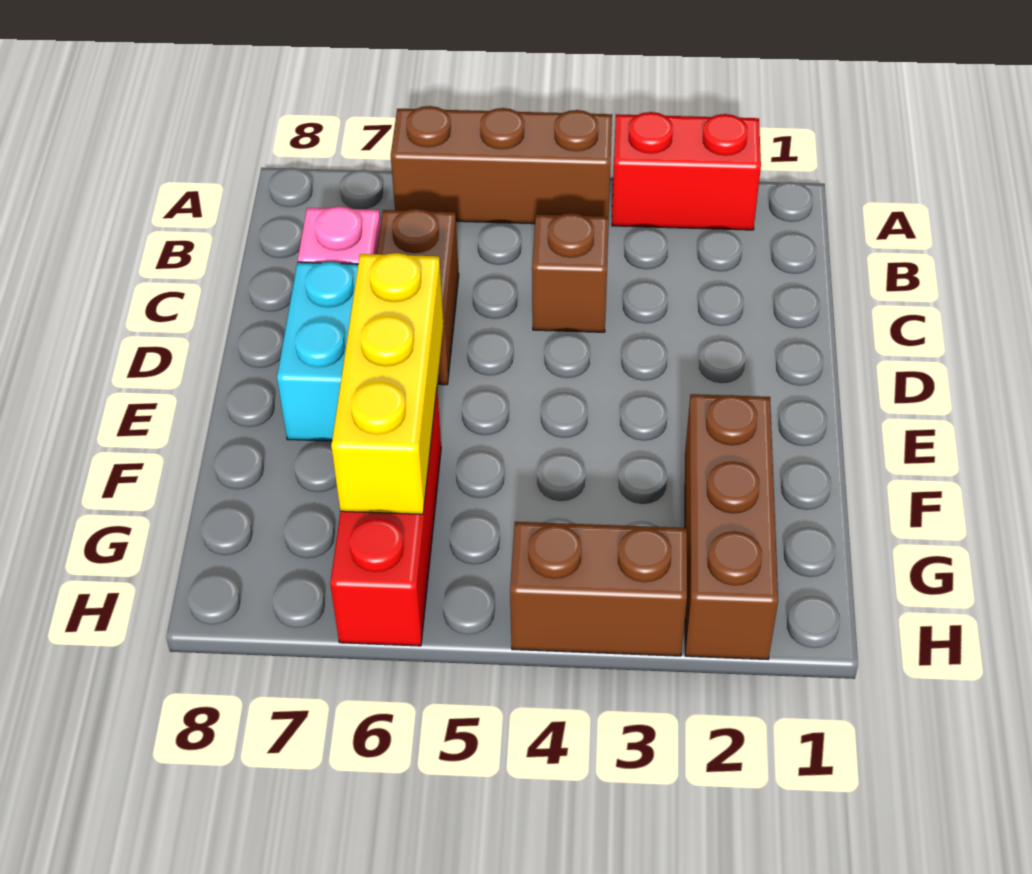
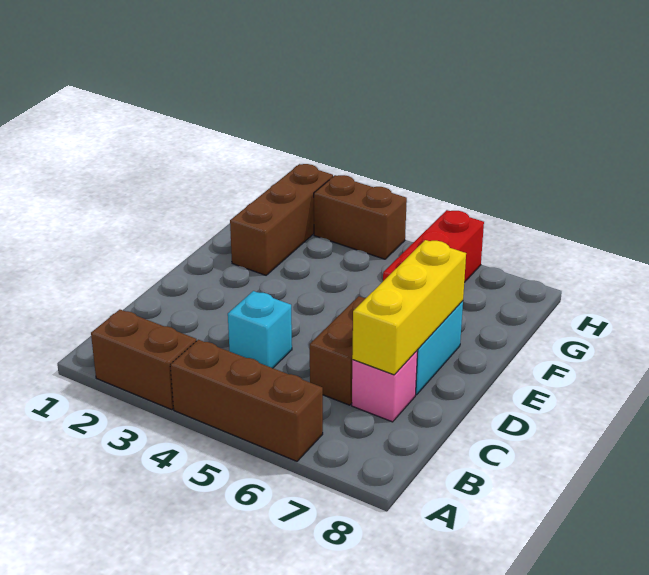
red 1x2 brick [612,112,761,230] -> brown 1x2 brick [91,310,196,410]
brown 1x1 brick [532,213,609,332] -> cyan 1x1 brick [228,291,292,368]
yellow 1x3 brick [331,253,443,514] -> yellow 1x3 brick moved to [352,240,466,375]

